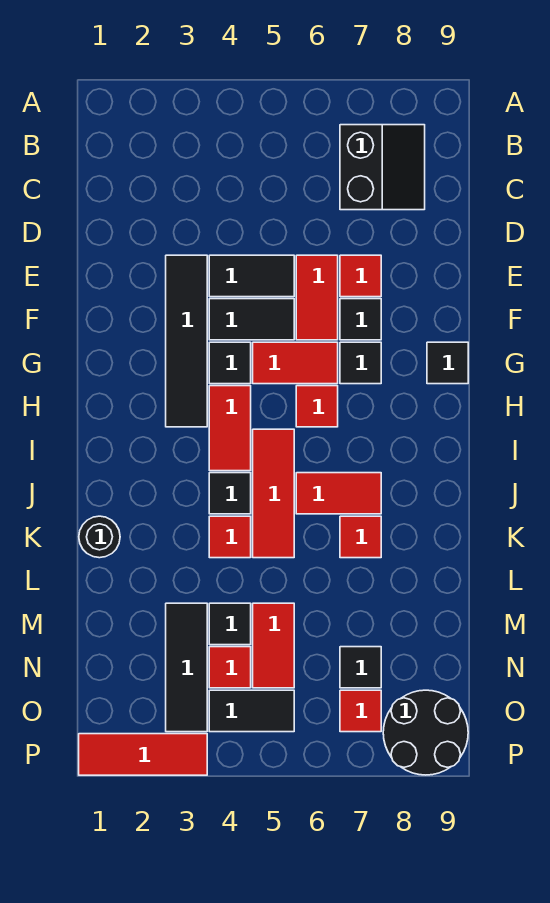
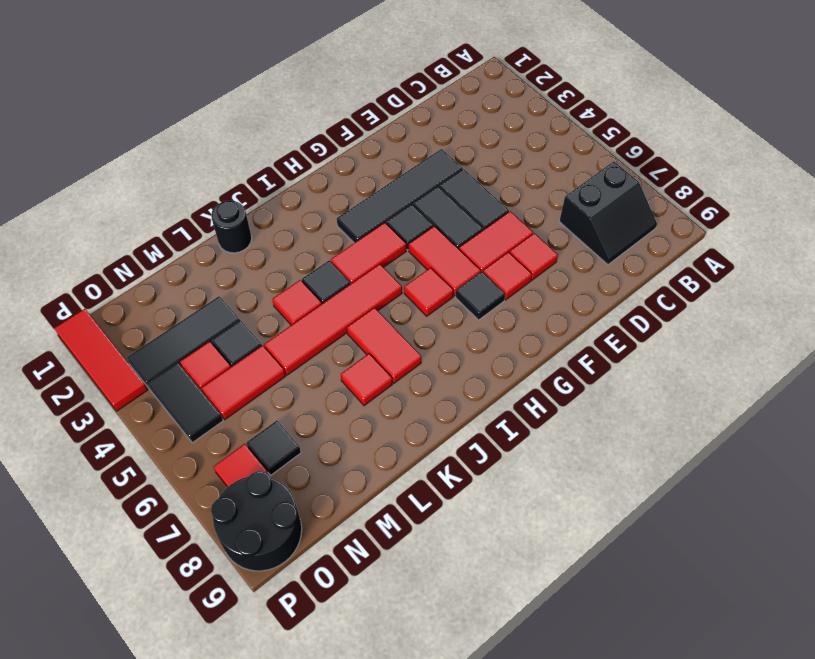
black 1x1 tile [340,299,381,340] -> red 1x1 tile [483,252,532,300]
black 1x1 tile [427,342,468,384] -> none
red 1x3 tile [253,429,294,558] -> red 1x4 tile [264,264,402,375]

